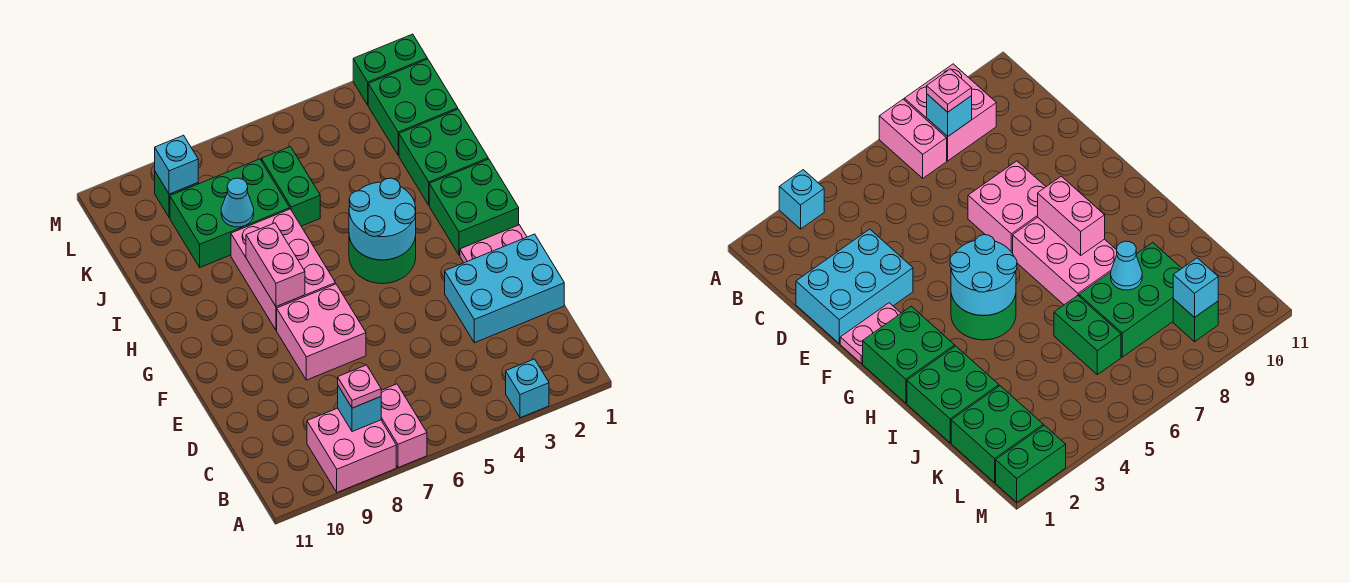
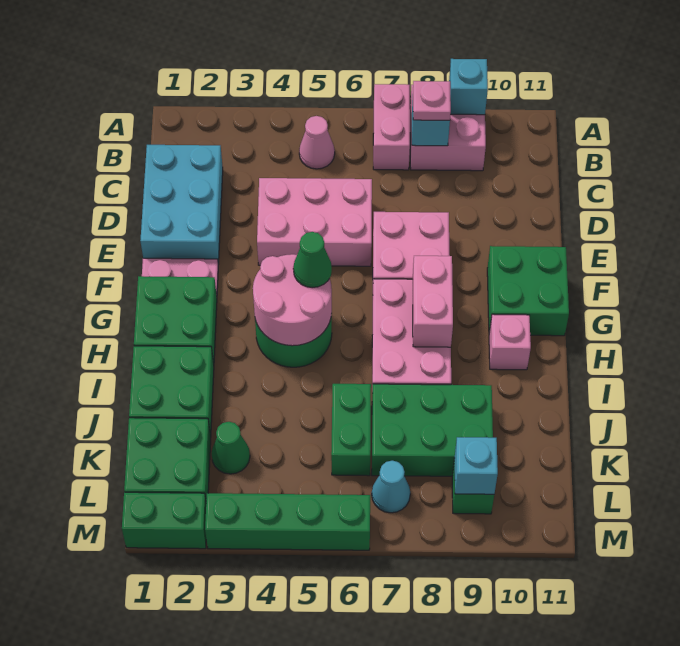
cyan 1x1 brick [506,359,549,418] -> cyan 1x1 brick moved to [449,59,488,115]
none -> pink 1x1 cone [299,116,335,169]
cyan 2x3 brick [445,234,564,343] -> cyan 2x3 brick turned to [140,145,223,264]
none -> pink 2x3 brick [257,178,372,266]
none -> green 2x2 brick [487,246,569,336]
cyan 2x2 round brick [349,178,416,260] -> pink 2x2 round brick [253,254,332,346]
none -> green 1x1 cone [293,232,332,288]
none -> pink 1x1 brick [489,314,531,370]
cyan 1x1 cone [221,178,254,227] -> cyan 1x1 cone moved to [372,461,410,513]
none -> green 1x1 cone [212,422,250,474]
none -> green 1x4 brick [205,493,370,550]

